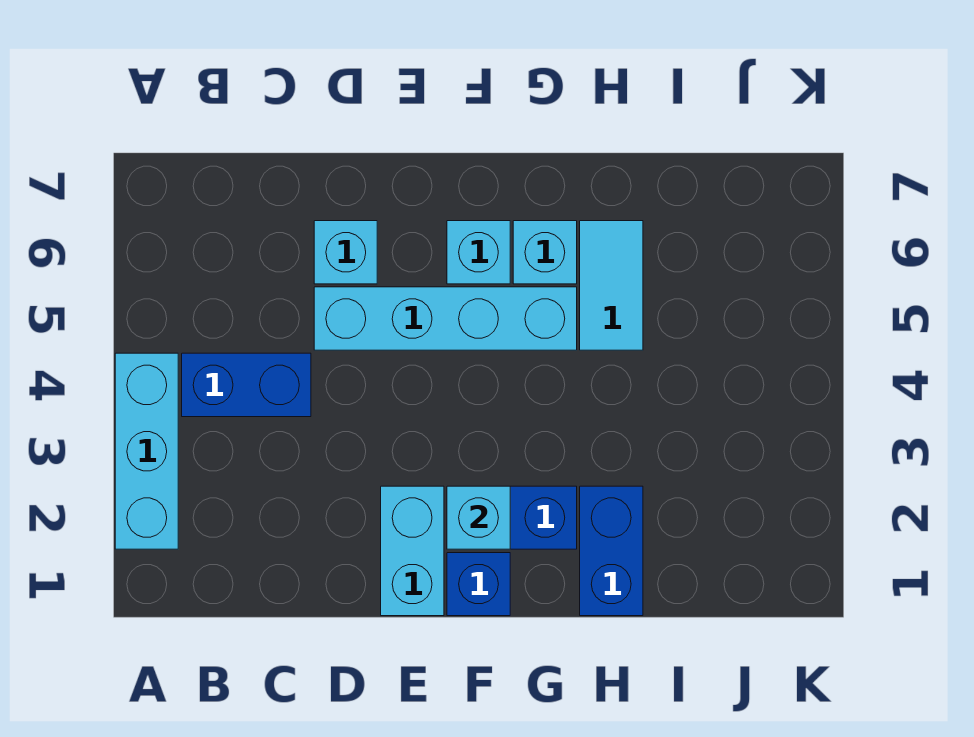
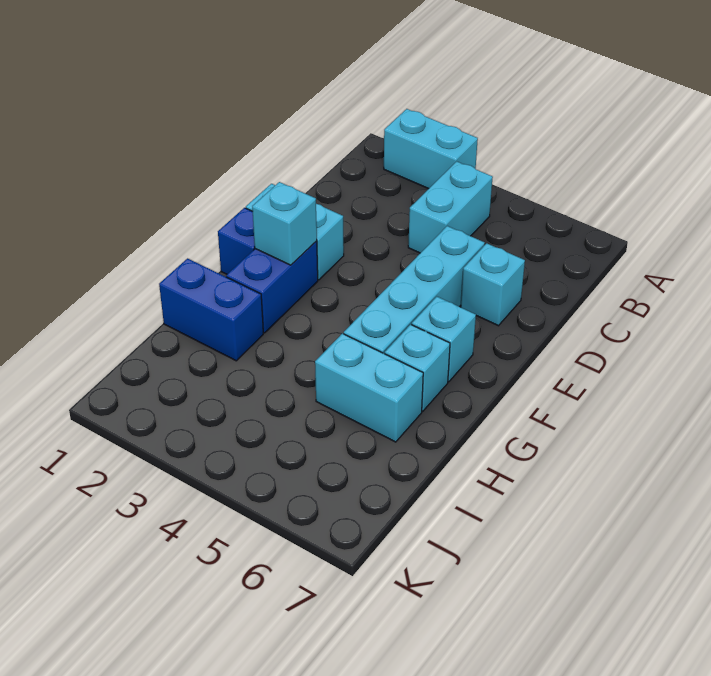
cyan 1x3 brick [115,353,178,549] -> cyan 1x2 brick [384,109,478,189]
blue 1x2 brick [182,353,311,417] -> cyan 1x2 brick [408,161,493,253]
cyan 1x2 tile [580,221,643,350] -> cyan 1x2 brick [315,333,423,442]

